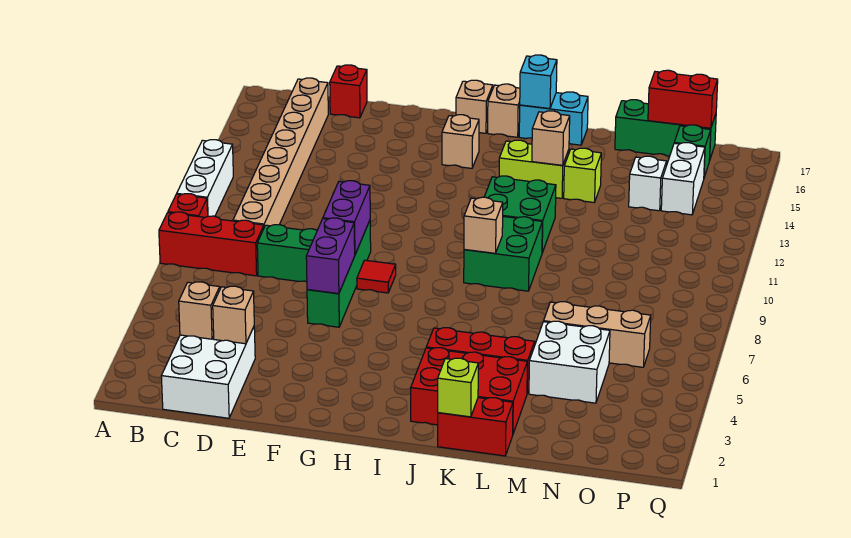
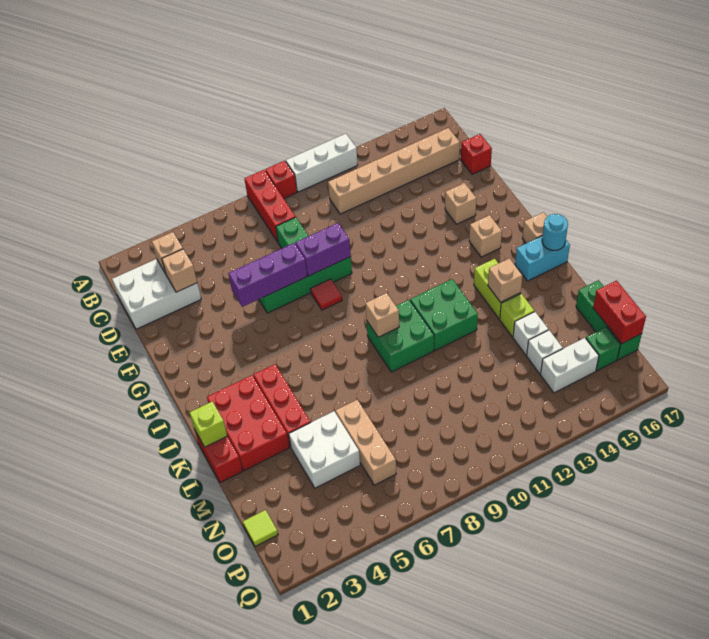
tan 1x8 brick [233,78,328,227] -> tan 1x6 brick [328,128,460,214]
purple 1x2 brick [306,218,355,294] -> purple 1x3 brick [228,243,307,307]
tan 1x1 brick [456,80,493,133] -> tan 1x1 brick moved to [445,183,476,224]
cyan 1x2 brick [519,92,588,145] -> cyan 1x2 brick turned to [515,236,570,281]
cyan 1x1 brick [520,55,557,109] -> cyan 1x1 round brick [542,214,568,250]
none -> white 1x1 brick [513,312,548,355]
none -> lime 1x1 tile [243,510,278,546]

